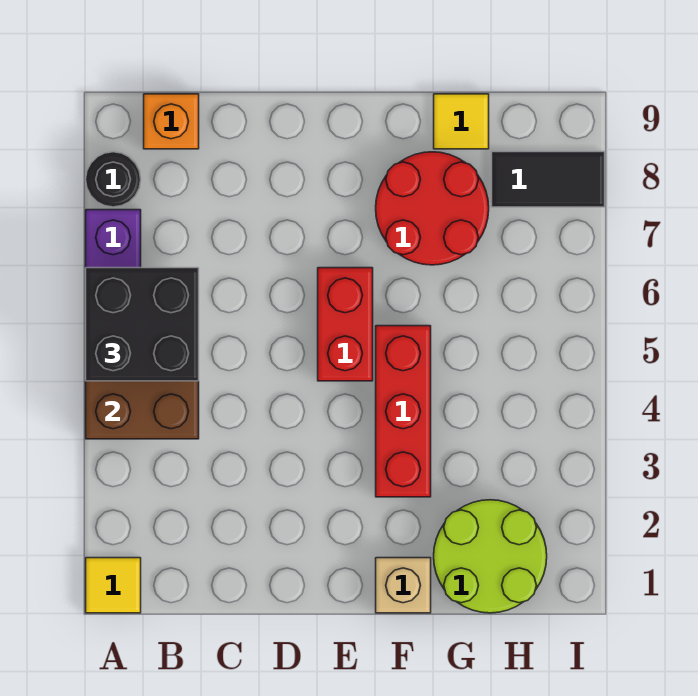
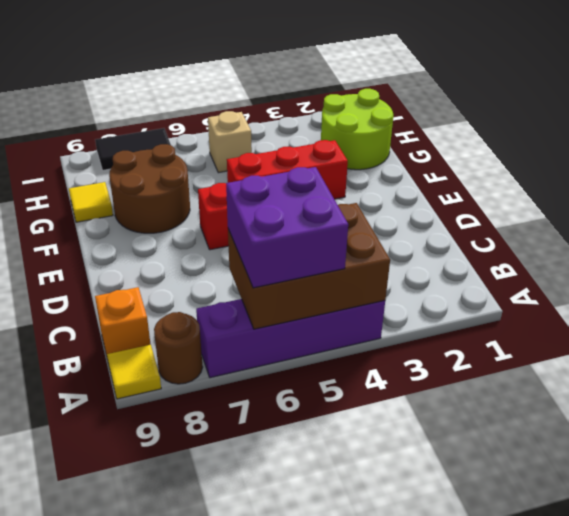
yellow 1x1 tile [86,558,141,613] -> yellow 1x1 tile moved to [107,345,161,399]
black 2x2 brick [86,268,199,381] -> purple 2x2 brick [226,167,348,288]
black 1x1 round brick [86,152,141,207] -> brown 1x1 round brick [154,312,203,384]
tan 1x1 brick [376,558,431,613] -> tan 1x1 brick moved to [208,111,252,173]
red 2x2 round brick [376,152,489,265] -> brown 2x2 round brick [109,144,190,233]
black 1x2 tile [492,152,605,207] -> black 1x2 tile turned to [95,128,171,170]

